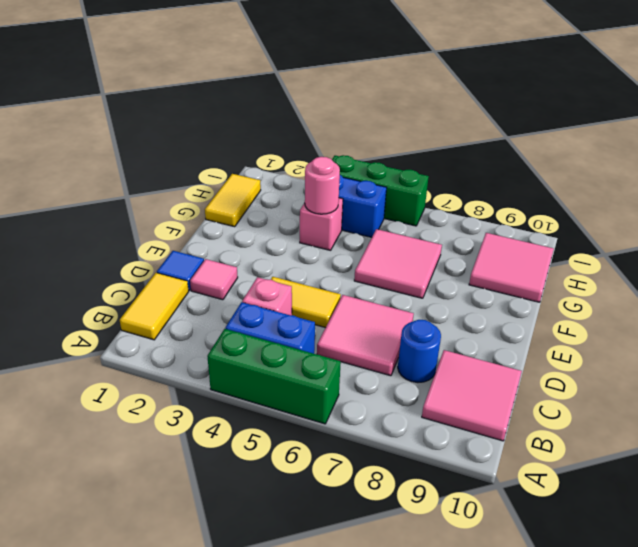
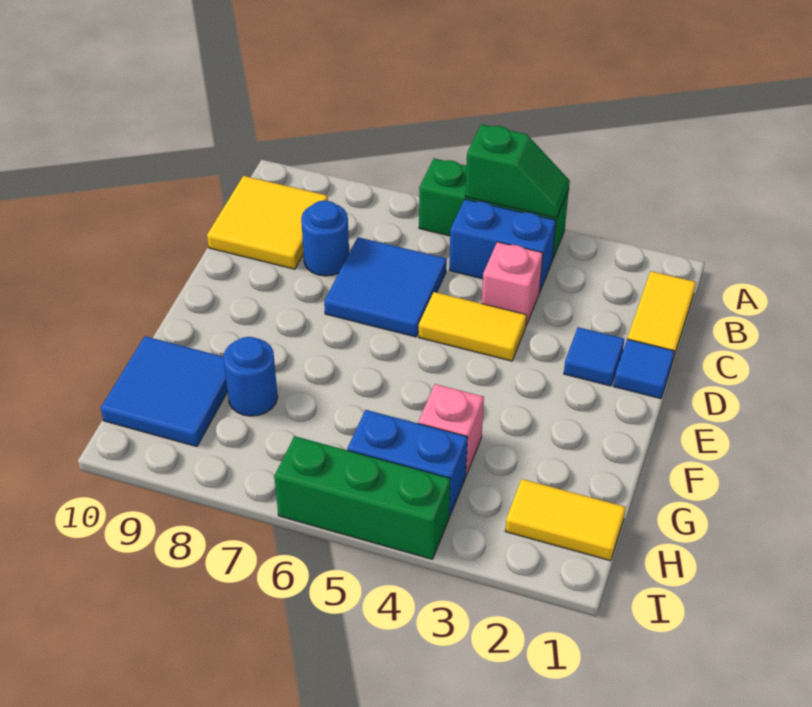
none -> green 1x2 slope [465,124,570,218]
pink 2x2 tile [422,350,522,441] -> yellow 2x2 tile [207,176,328,269]
pink 2x2 tile [317,295,414,376] -> blue 2x2 tile [324,237,447,337]
pink 1x1 tile [190,259,238,300] -> blue 1x1 tile [564,327,624,386]
pink 2x2 tile [354,229,442,298] -> none
yellow 1x2 tile [205,174,261,227] -> yellow 1x2 tile turned to [505,479,626,561]
pink 1x1 round brick [305,157,340,214] -> none
none -> blue 1x1 round brick [223,337,278,416]
pink 2x2 tile [469,233,554,302] -> blue 2x2 tile [101,336,228,447]

